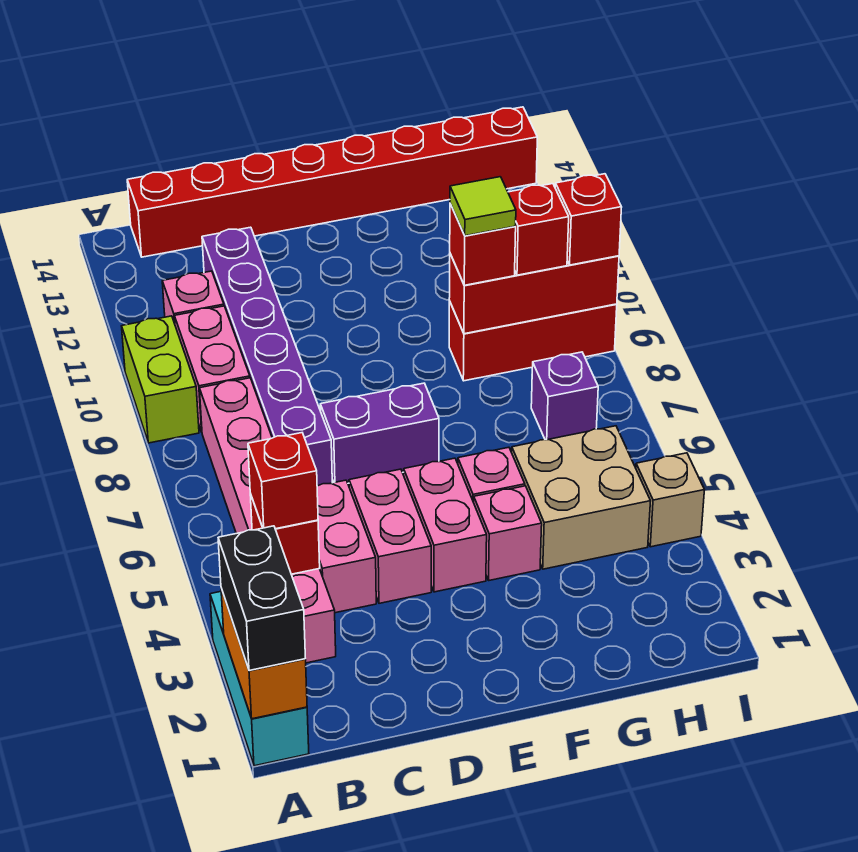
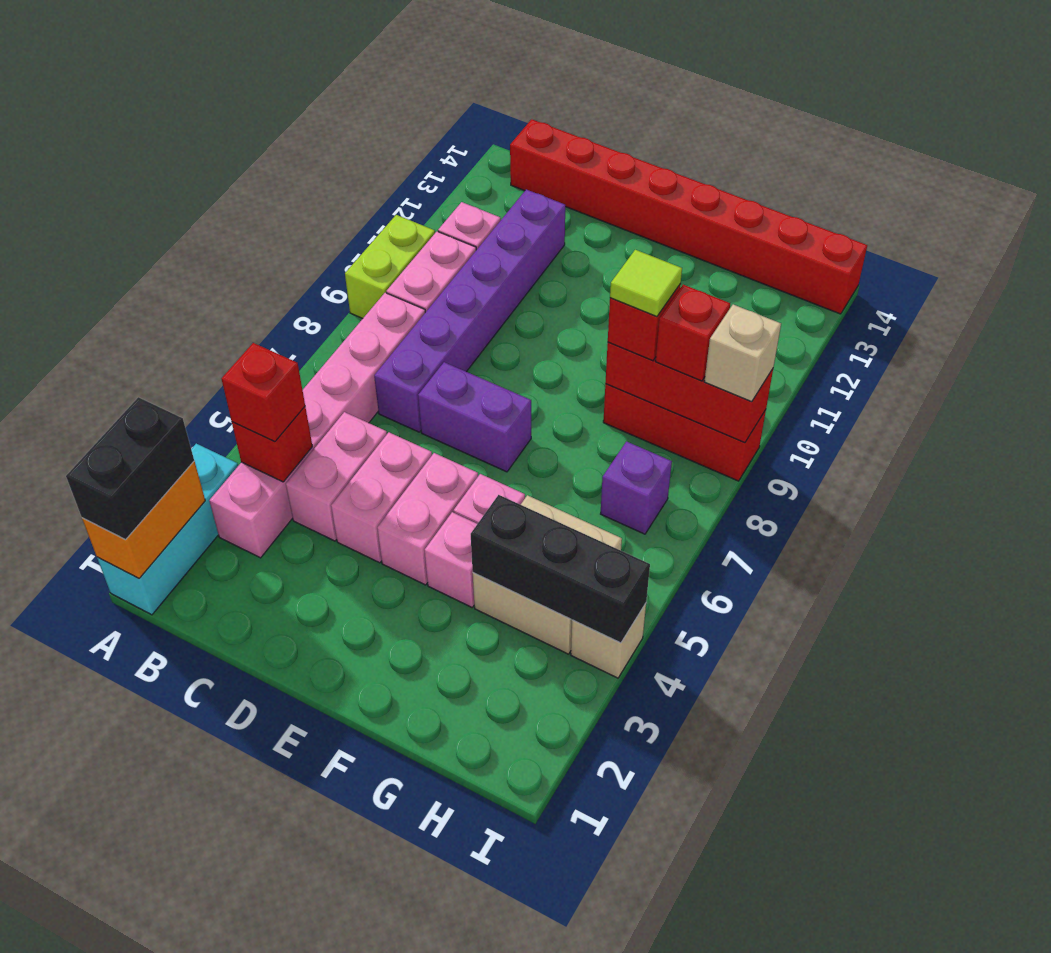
none -> black 1x3 brick [471,495,650,643]
red 1x1 brick [555,174,622,265] -> tan 1x1 brick [704,304,781,402]

